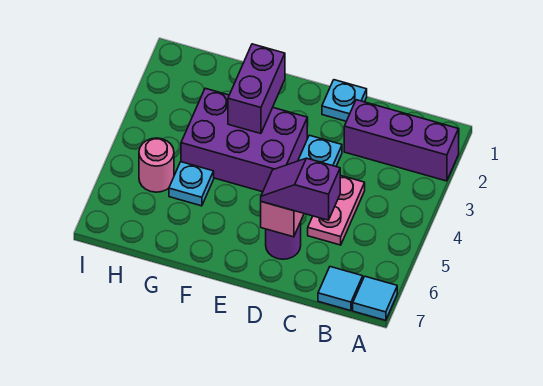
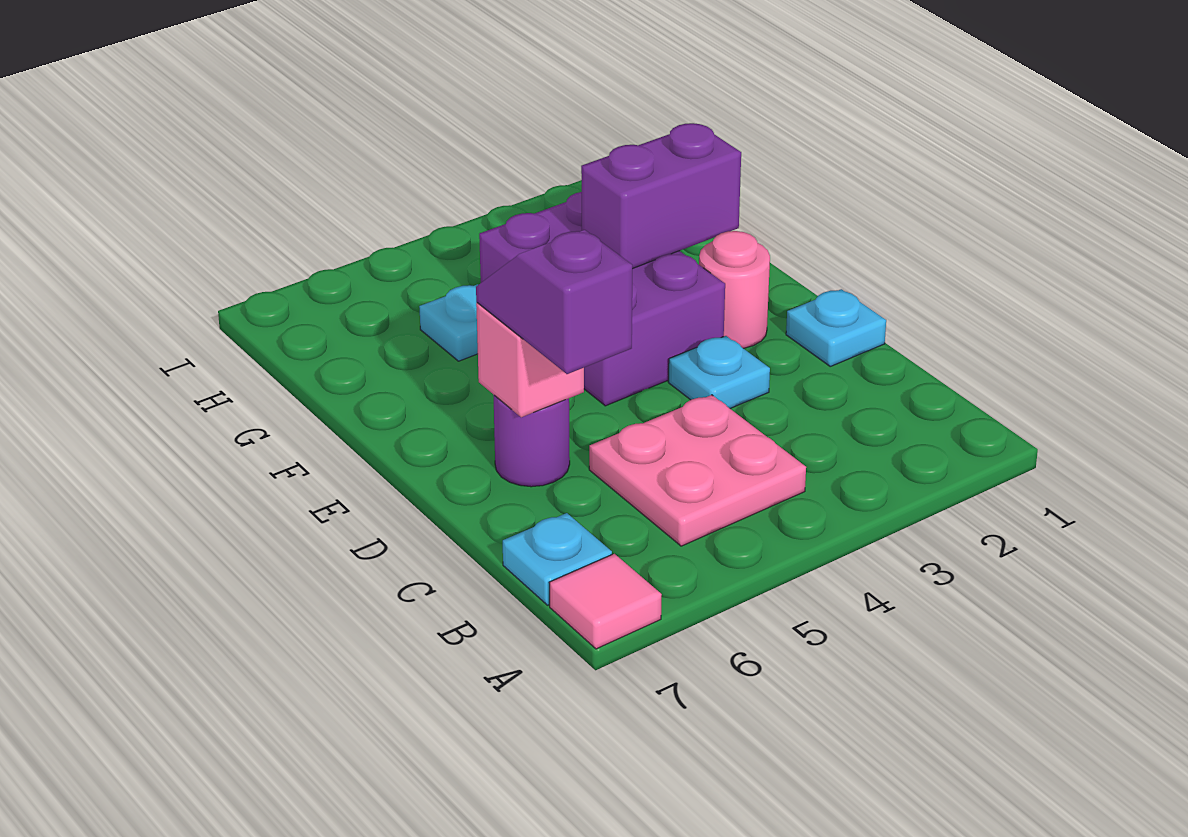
purple 1x3 brick [344,100,459,181] -> none
cyan 1x1 tile [353,276,397,320] -> pink 1x1 tile [549,554,662,649]
cyan 1x1 tile [318,267,363,311] -> cyan 1x1 plate [503,513,612,605]
pink 1x2 plate [308,175,365,245] -> pink 2x2 plate [589,395,806,546]
pink 1x1 round brick [139,138,174,192] -> pink 1x1 round brick moved to [699,231,770,348]

